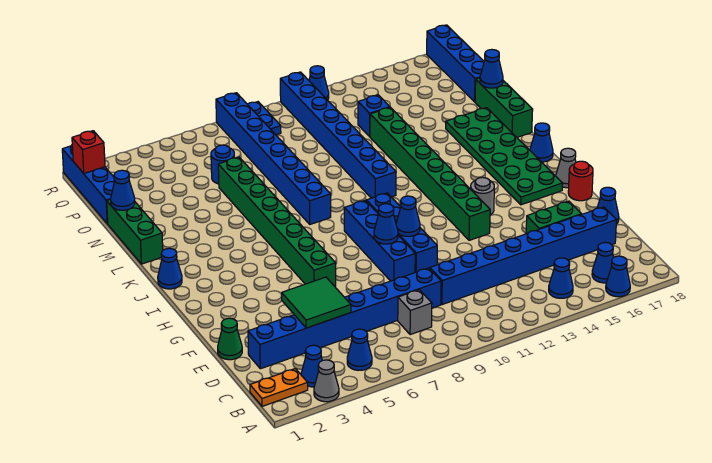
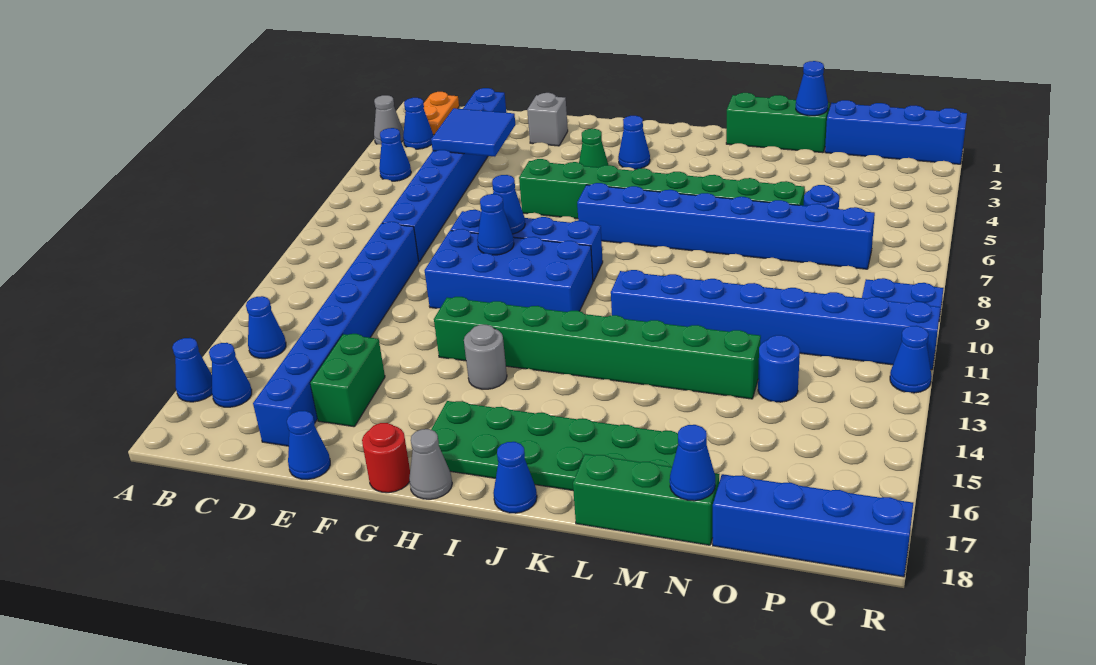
grey 1x1 brick [398,290,432,335] -> grey 1x1 brick moved to [527,93,568,146]
green 2x2 tile [282,277,351,328] -> blue 2x2 tile [431,108,515,157]
green 1x1 cone [218,318,242,360] -> green 1x1 cone moved to [579,129,608,167]
blue 1x4 brick [366,193,437,272] -> blue 2x4 brick [425,229,593,312]
blue 1x1 cone [158,248,182,289] -> blue 1x1 cone moved to [618,116,650,169]
blue 1x8 brick [216,93,331,224] -> blue 1x8 brick moved to [577,183,875,269]
blue 1x1 brick [358,95,390,136] -> blue 1x1 round brick [758,335,800,402]
red 1x1 brick [72,131,105,173] -> none

